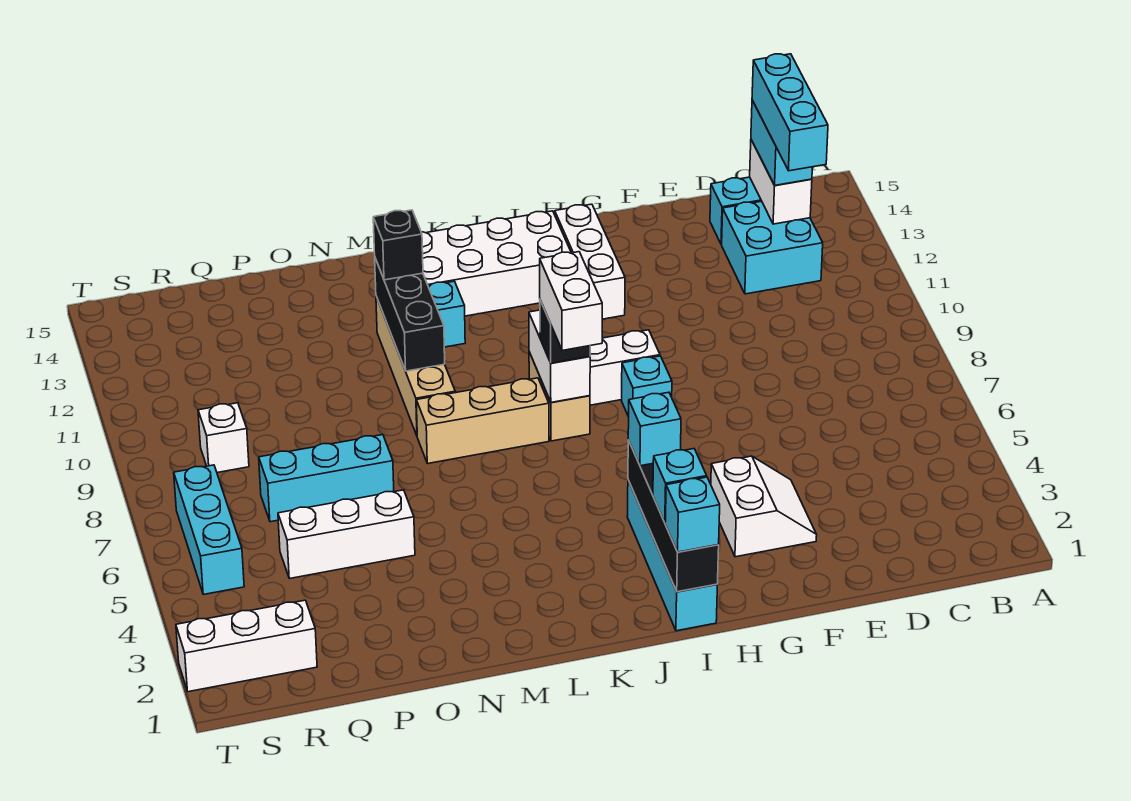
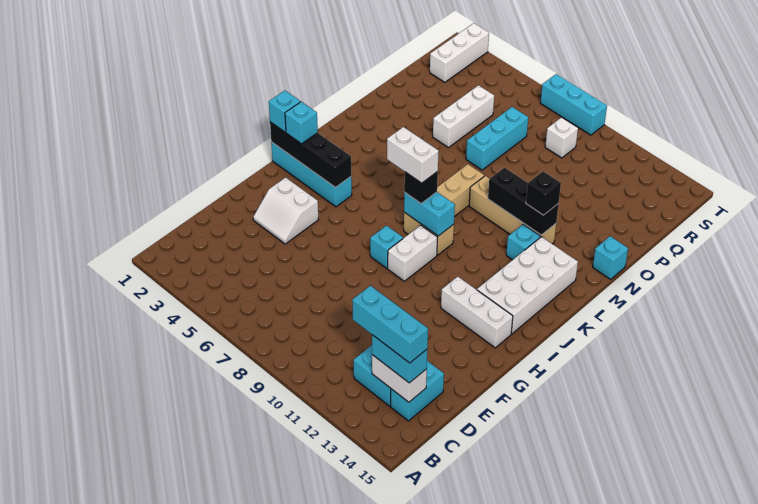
cyan 1x1 brick [628,392,681,466] -> cyan 1x1 brick moved to [593,236,628,279]
white 1x2 brick [529,310,590,403] -> cyan 1x2 brick [404,192,455,236]
cyan 1x3 brick [174,465,244,595] -> cyan 1x3 brick moved to [541,74,607,135]

